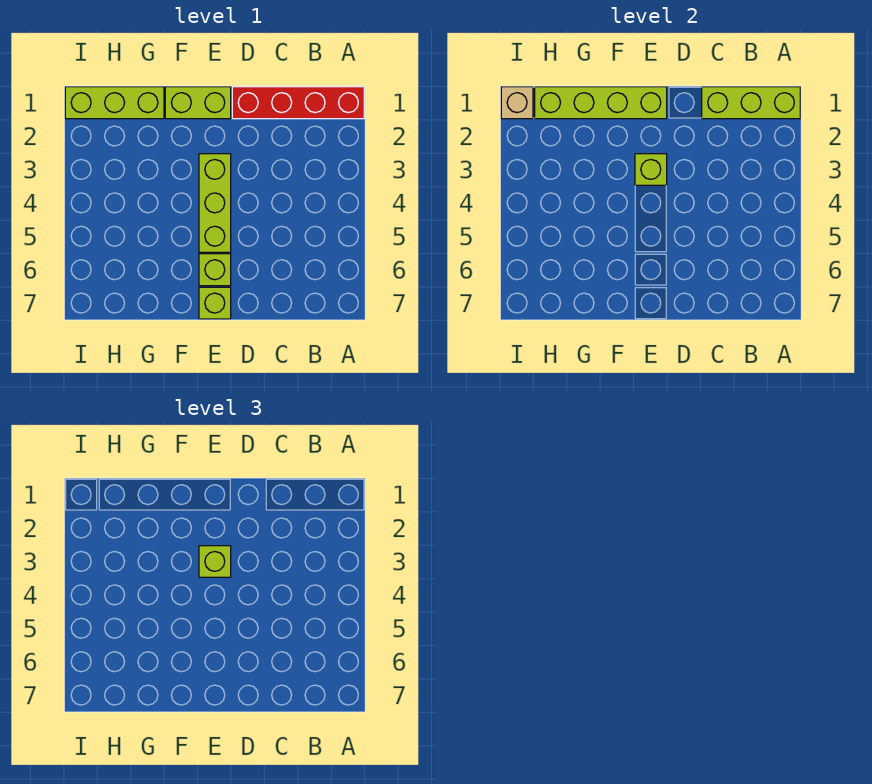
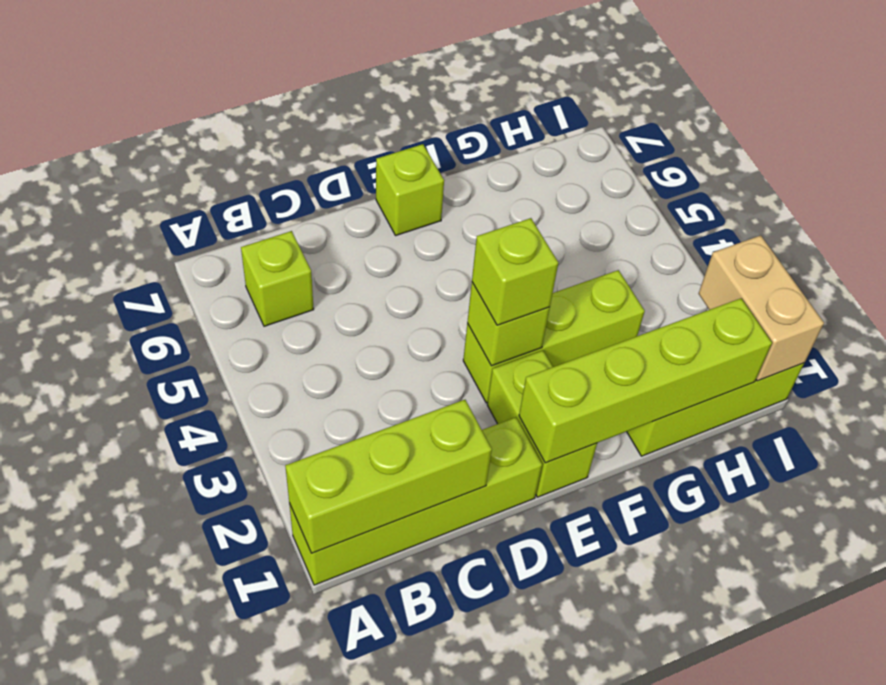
red 1x4 brick [232,87,364,119] -> lime 1x4 brick [289,417,542,585]
lime 1x2 brick [165,87,231,119] -> lime 1x2 brick turned to [487,350,597,497]
lime 1x3 brick [199,154,231,252] -> lime 1x3 brick turned to [463,270,645,403]
lime 1x1 brick [199,254,231,286] -> lime 1x1 brick moved to [241,231,314,326]
tan 1x1 brick [501,87,533,119] -> tan 1x2 brick [699,235,824,381]

